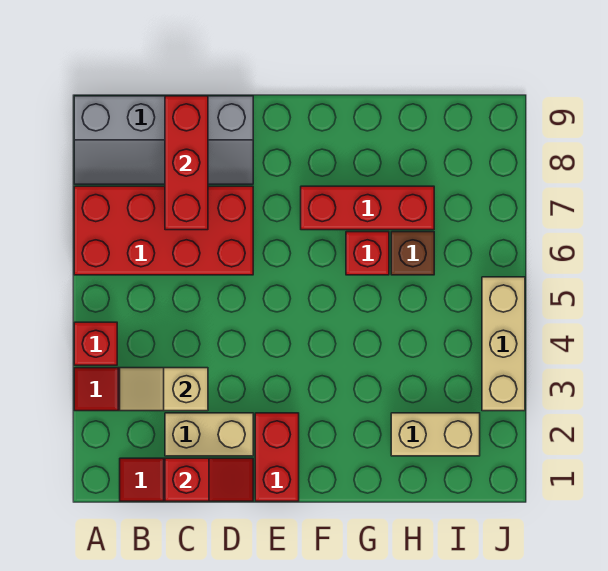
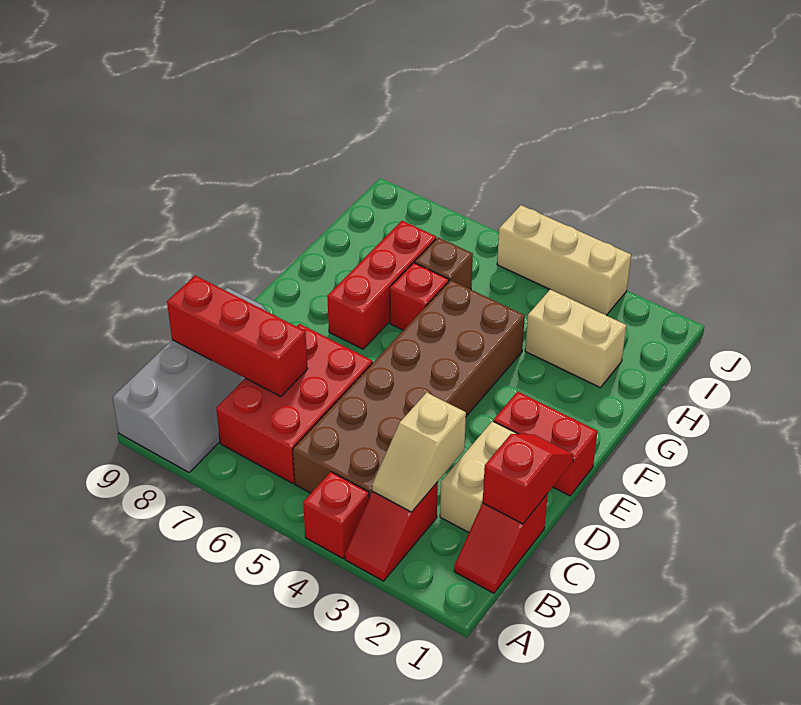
red 2x4 brick [74,186,253,275] -> red 2x3 brick [216,324,373,483]
none -> brown 2x6 brick [293,280,525,497]
tan 1x2 brick [391,413,480,456] -> tan 1x2 brick turned to [525,290,626,387]

